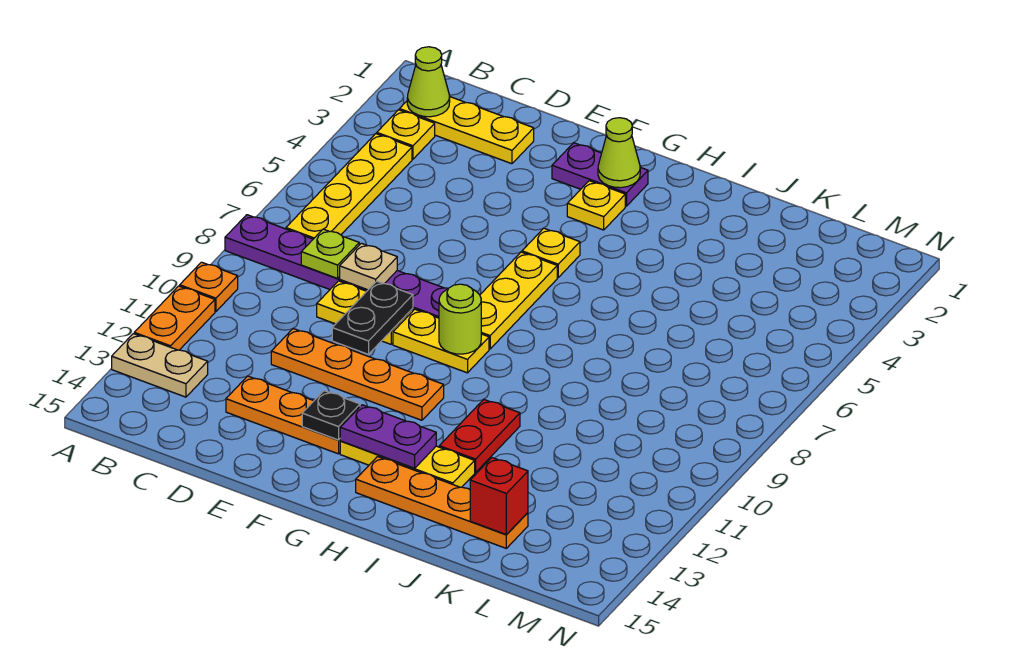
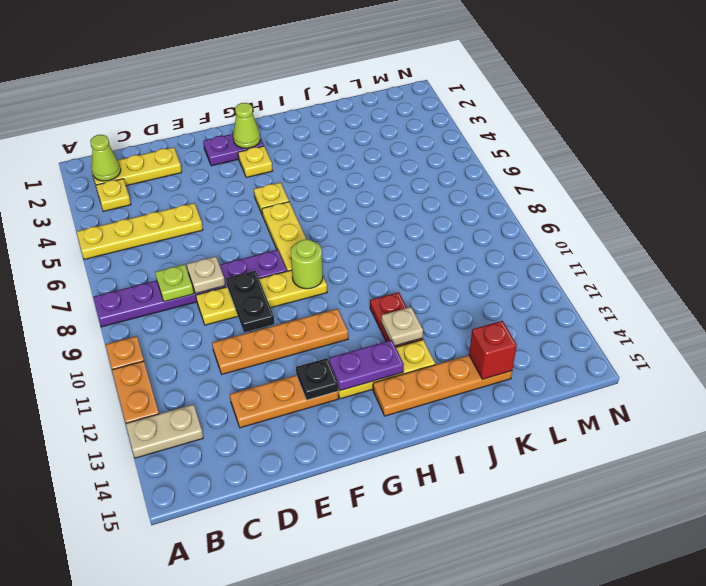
yellow 1x4 plate [286,134,412,239] -> yellow 1x4 plate turned to [77,203,203,260]
none -> tan 1x1 plate [381,307,423,346]

